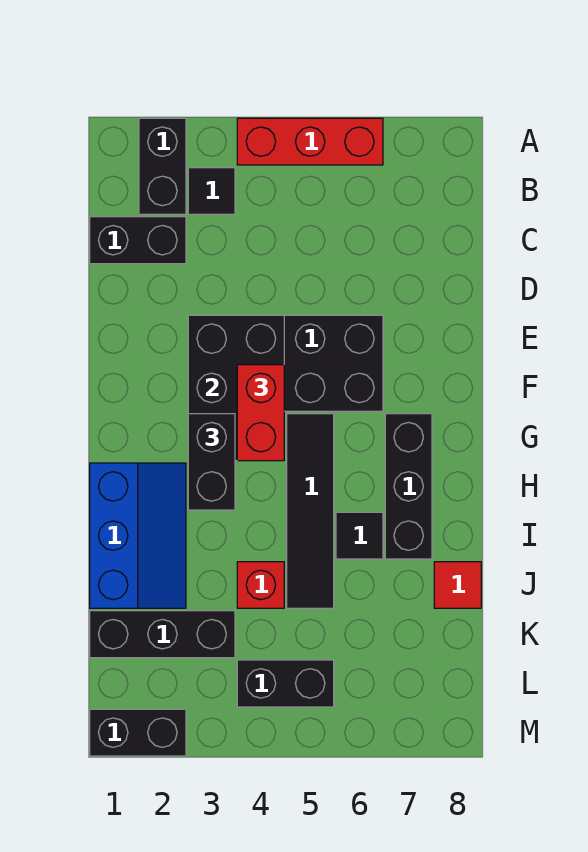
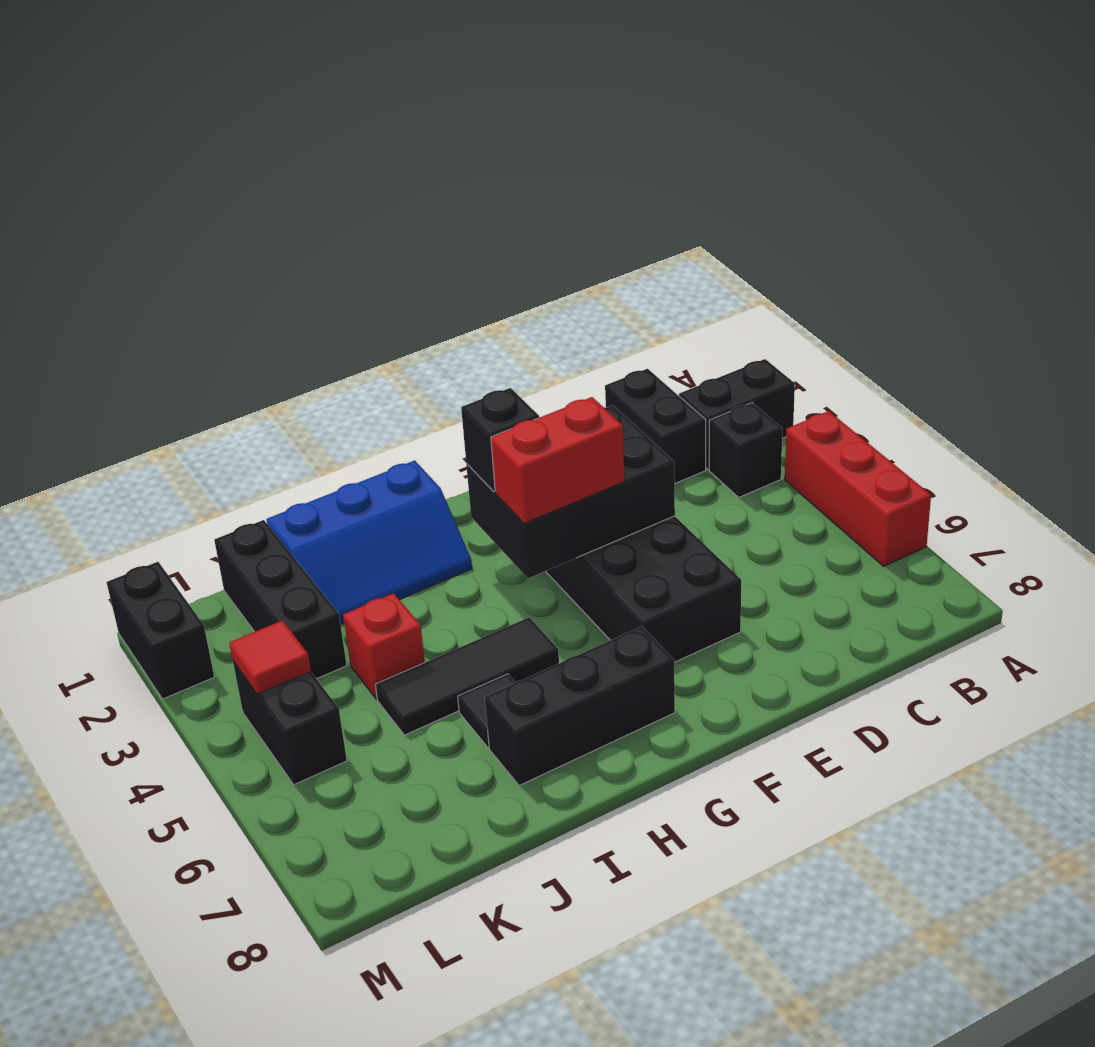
black 1x1 tile [188,168,235,214] -> black 1x1 brick [709,403,783,497]
black 1x2 brick [188,414,235,510] -> black 1x1 brick [461,388,539,492]
black 1x4 tile [287,414,334,608] -> black 1x3 tile [375,617,559,735]
red 1x1 tile [434,562,481,608] -> red 1x1 tile moved to [229,620,311,694]

